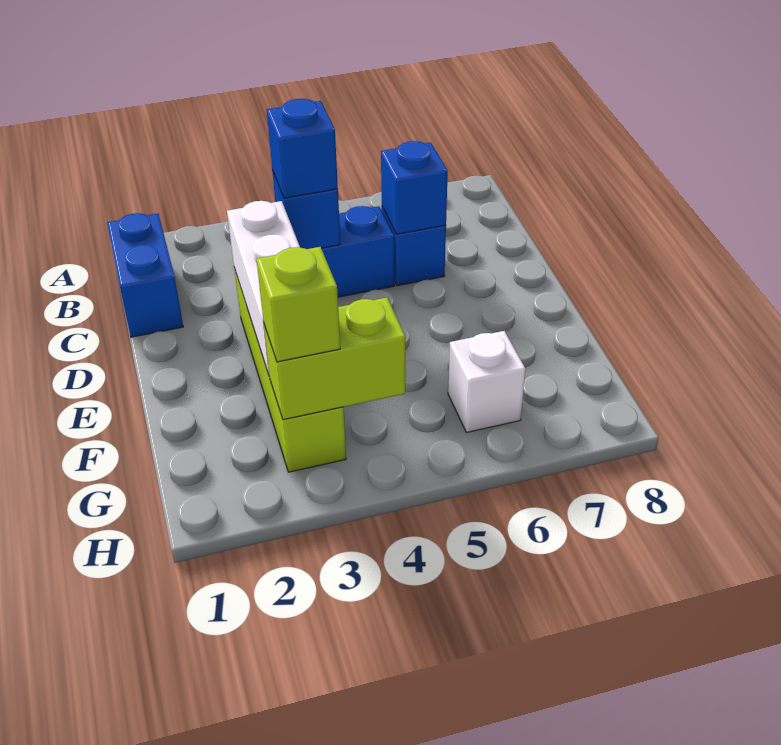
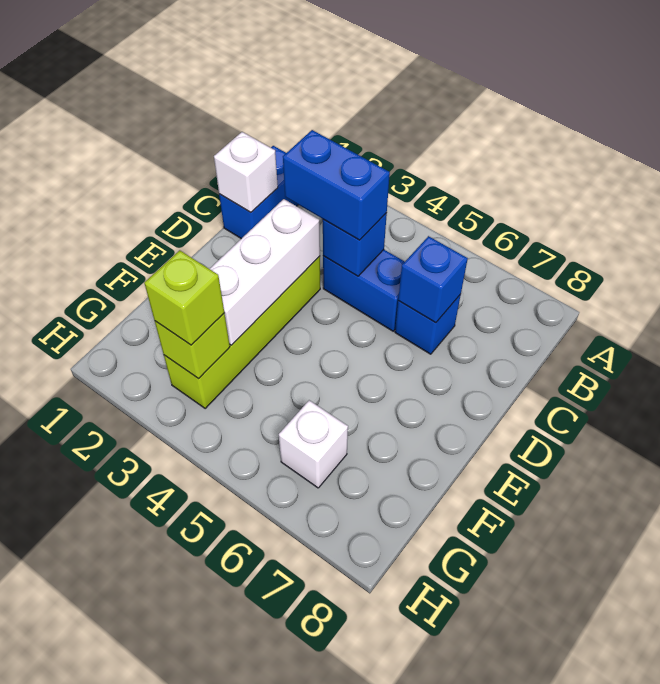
none -> white 1x1 brick [214,132,278,212]
blue 1x1 brick [267,99,338,198] -> blue 1x2 brick [283,130,390,240]
lime 1x2 brick [264,298,405,420] -> lime 1x1 brick [155,313,230,379]

